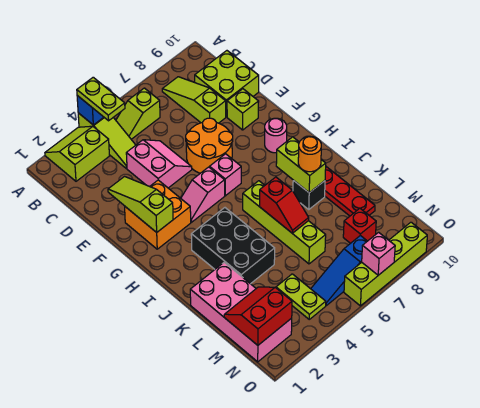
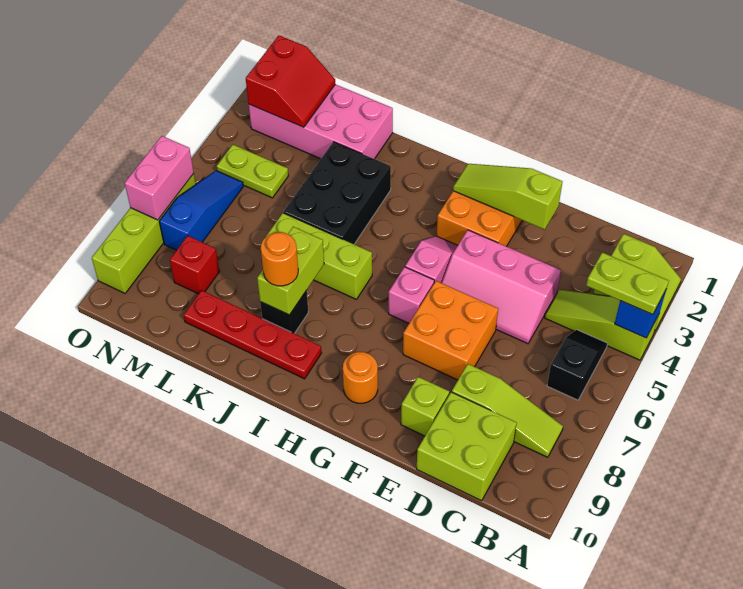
lime 1x2 slope [116,88,160,139] -> black 1x2 slope [547,330,608,400]
pink 2x2 slope [126,140,192,188] -> pink 2x3 slope [442,230,561,344]
lime 1x3 slope [108,177,173,232] -> lime 1x3 slope turned to [453,164,563,229]
orange 2x2 round brick [186,118,233,173] -> orange 2x2 brick [403,281,498,380]
pink 1x1 round brick [265,118,287,153] -> orange 1x1 round brick [343,352,378,403]
black 2x3 brick [191,208,275,284] -> black 2x3 brick turned to [284,142,391,244]
lime 1x4 brick [243,181,326,264] -> lime 1x3 brick [267,213,372,299]
lime 1x2 brick [276,137,326,193] -> lime 1x2 brick turned to [257,227,324,315]
red 1x2 slope [260,177,309,233] -> none
pink 1x1 brick [362,232,395,275] -> pink 1x2 brick [125,136,194,220]

